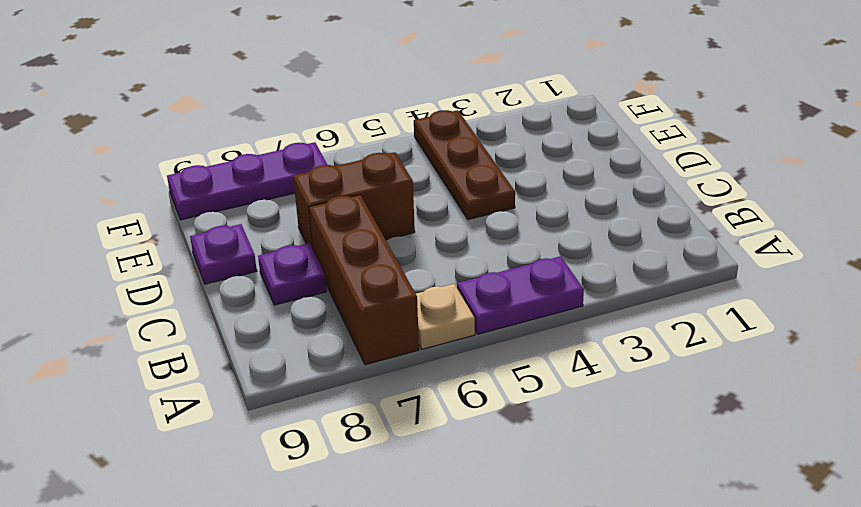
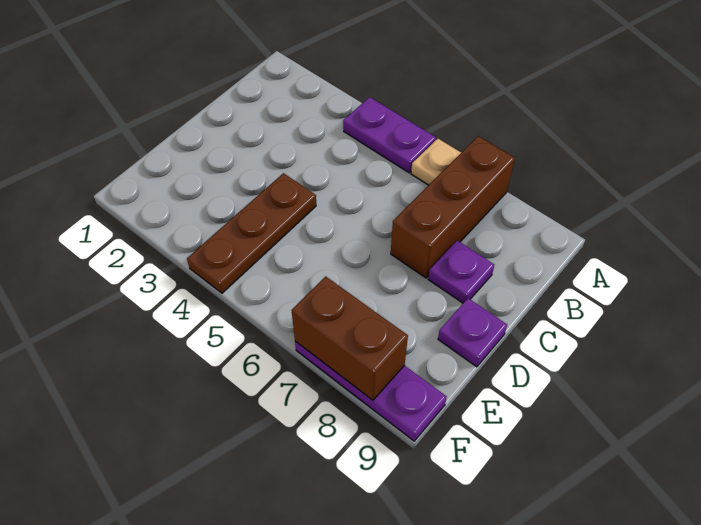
brown 1x2 brick [293,152,415,249] -> brown 1x2 brick moved to [292,276,408,400]

